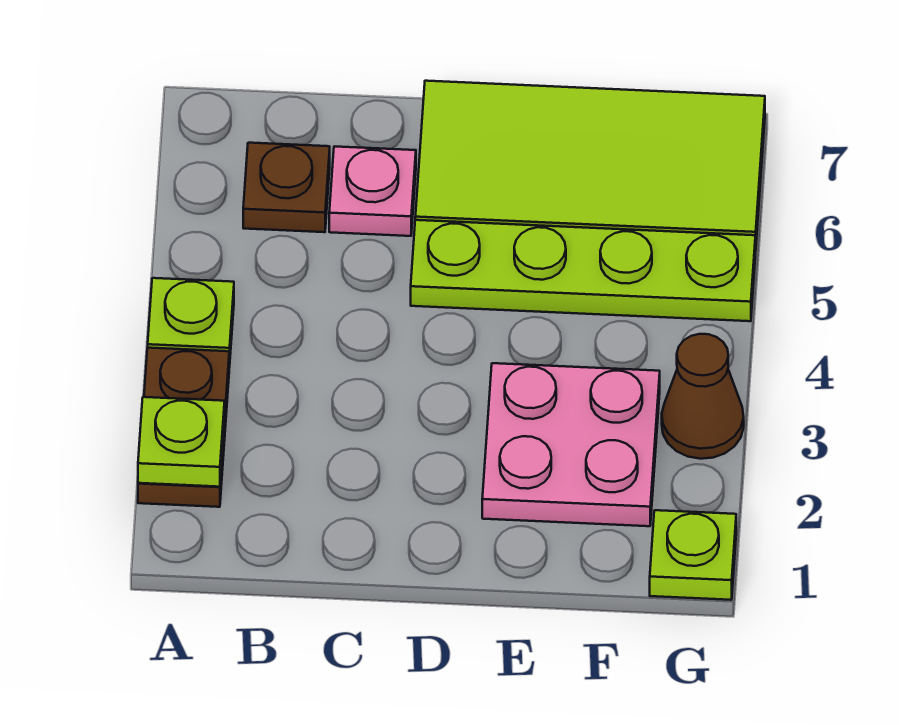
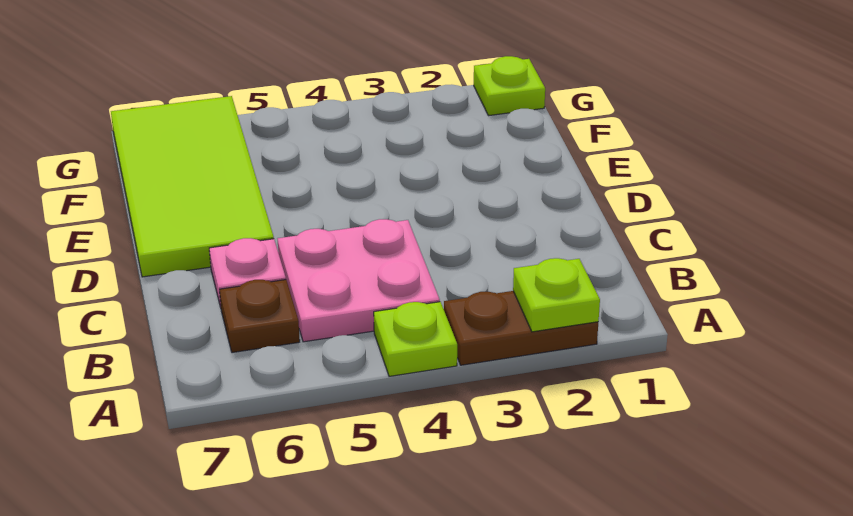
lime 1x4 plate [411,220,755,321] -> none
pink 2x2 plate [482,363,660,526] -> pink 2x2 plate moved to [278,219,440,342]
brown 1x1 cone [662,334,744,459] -> none

